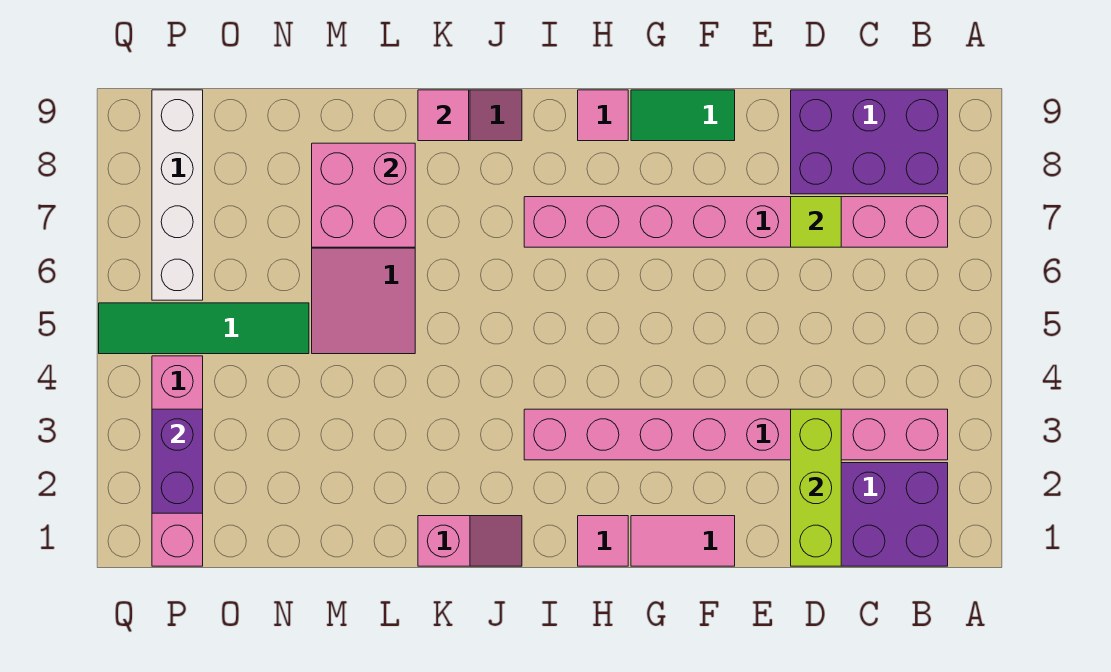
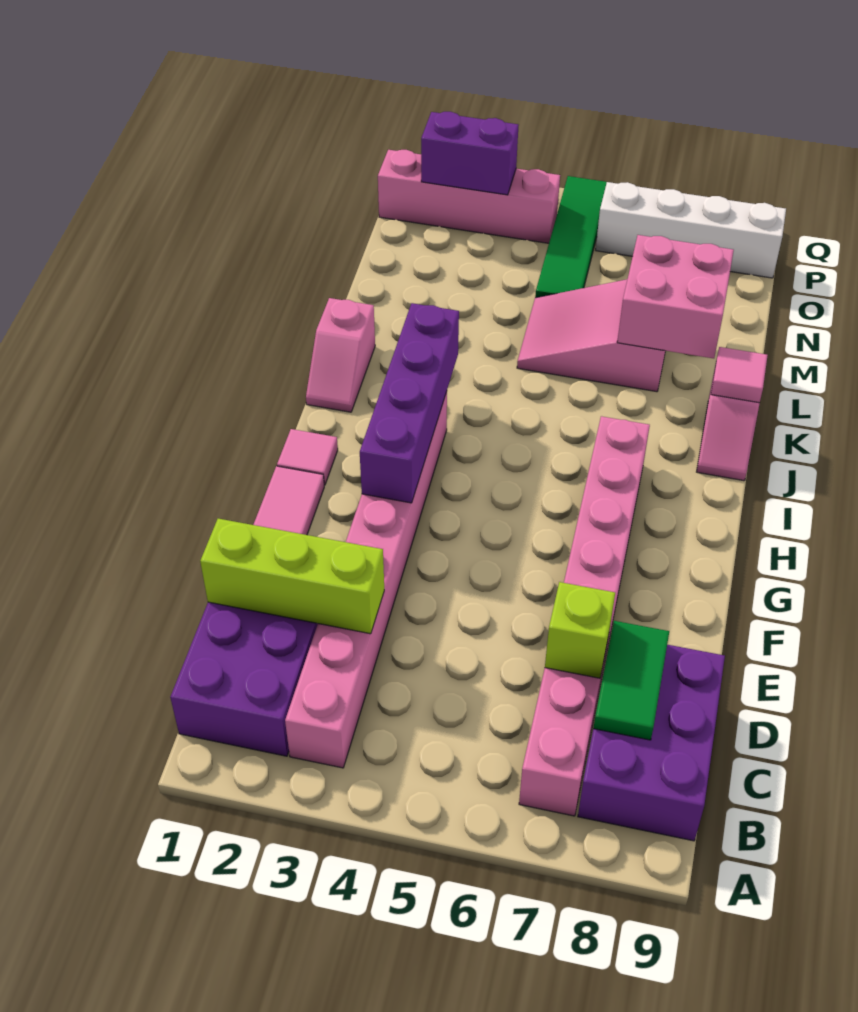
lime 1x1 tile [791,197,841,247] -> lime 1x1 brick [545,582,615,678]
green 1x2 tile [631,90,735,141] -> green 1x2 tile moved to [593,621,669,740]
none -> purple 1x4 brick [360,303,459,503]
pink 1x1 tile [578,90,628,141] -> none

